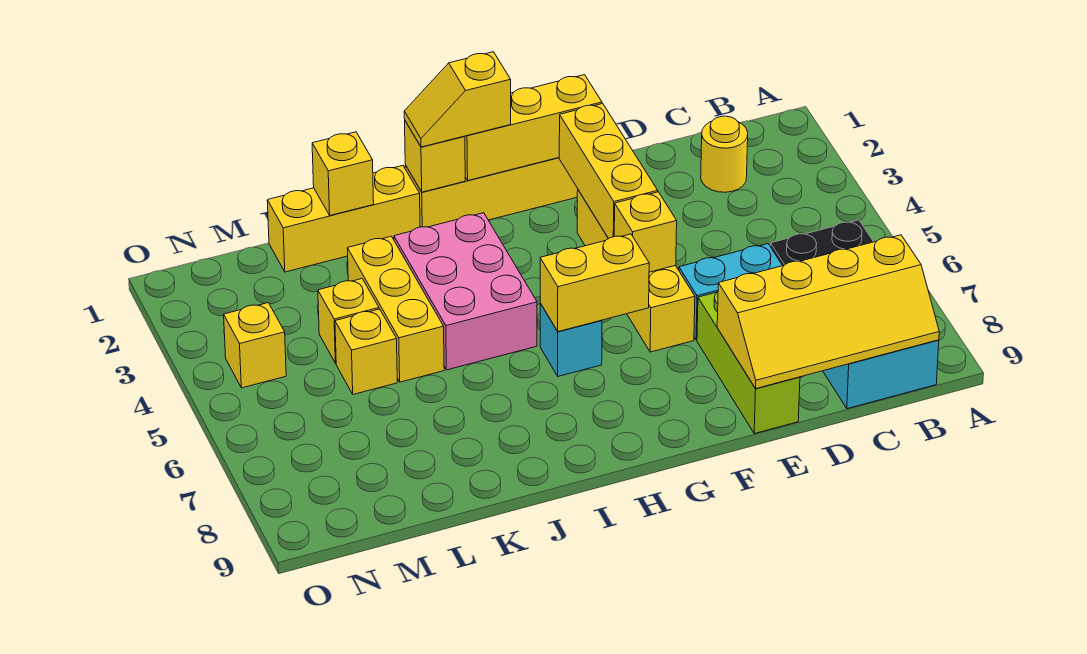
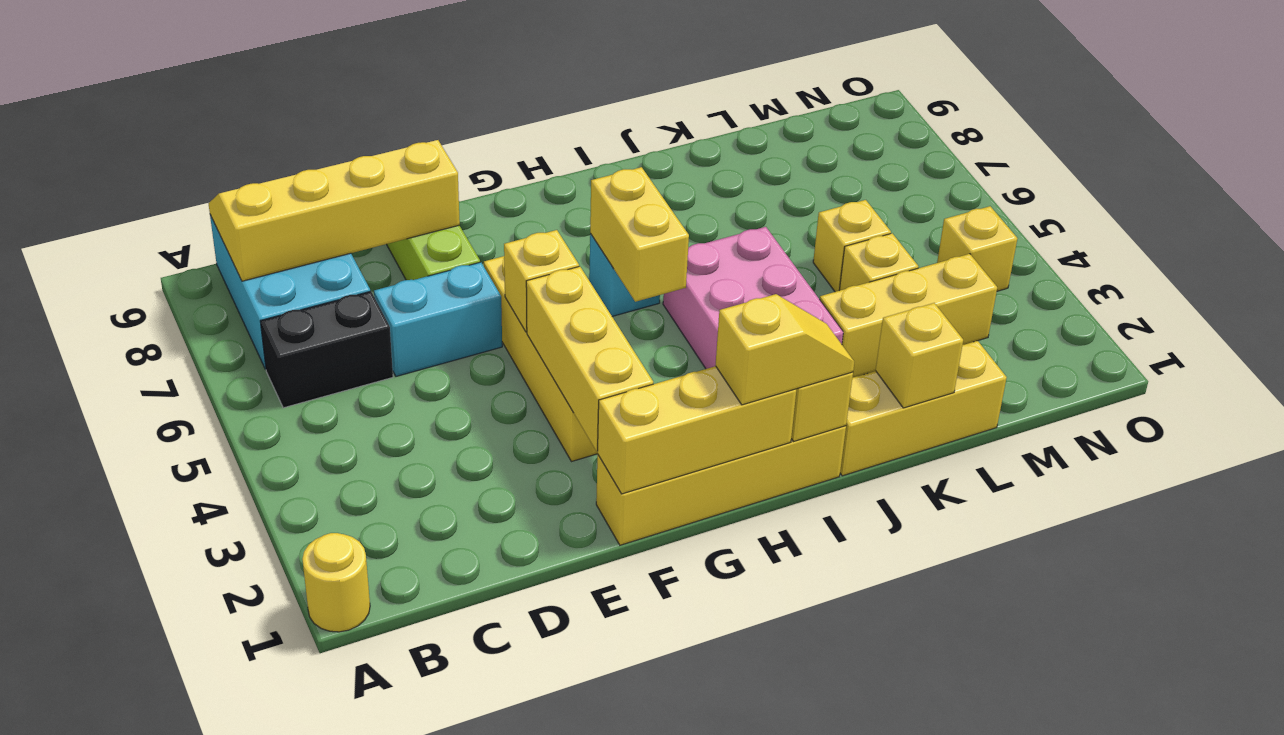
yellow 1x1 round brick [701,116,748,192] -> yellow 1x1 round brick moved to [302,533,370,632]
yellow 1x2 brick [540,234,649,332] -> yellow 1x2 brick turned to [590,167,689,302]
yellow 1x3 brick [347,236,444,382] -> yellow 1x3 brick turned to [820,254,997,377]

